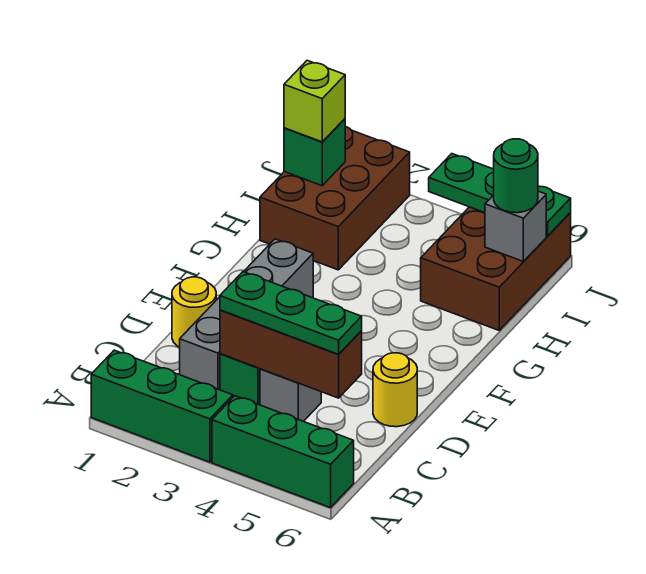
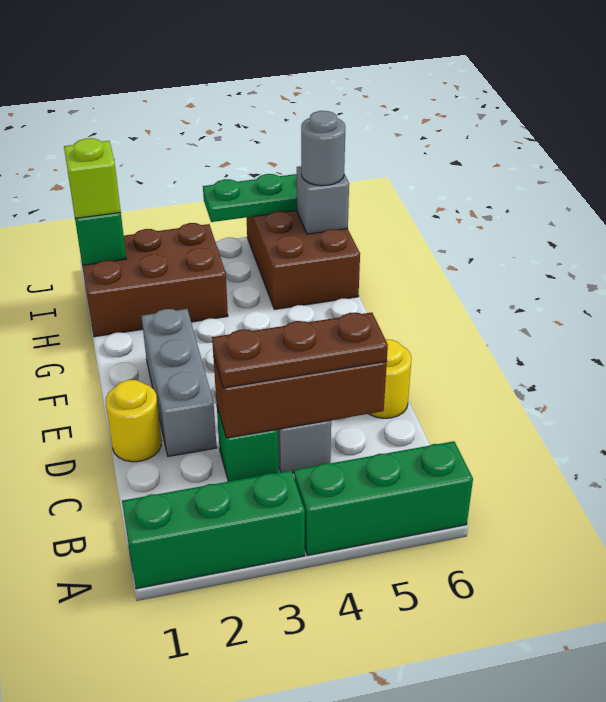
grey 1x4 brick [180,239,313,390] -> grey 1x3 brick [141,309,217,456]
green 1x3 plate [220,272,362,354] -> brown 1x3 plate [212,312,388,388]
brown 2x3 brick [260,126,410,270] -> brown 2x3 brick turned to [81,223,228,337]
green 1x1 round brick [494,139,538,213] -> grey 1x1 round brick [301,111,345,186]

